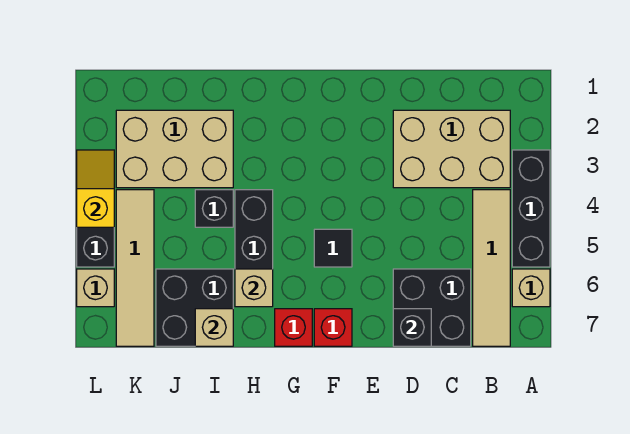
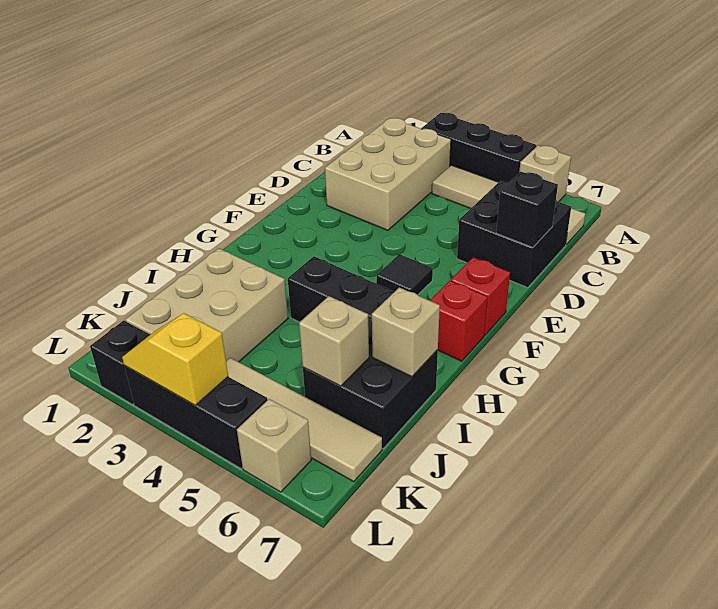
tan 1x1 brick [235,269,273,307] -> tan 1x1 brick moved to [299,296,369,386]
black 1x1 brick [195,190,233,227] -> black 1x1 brick moved to [90,320,150,404]

